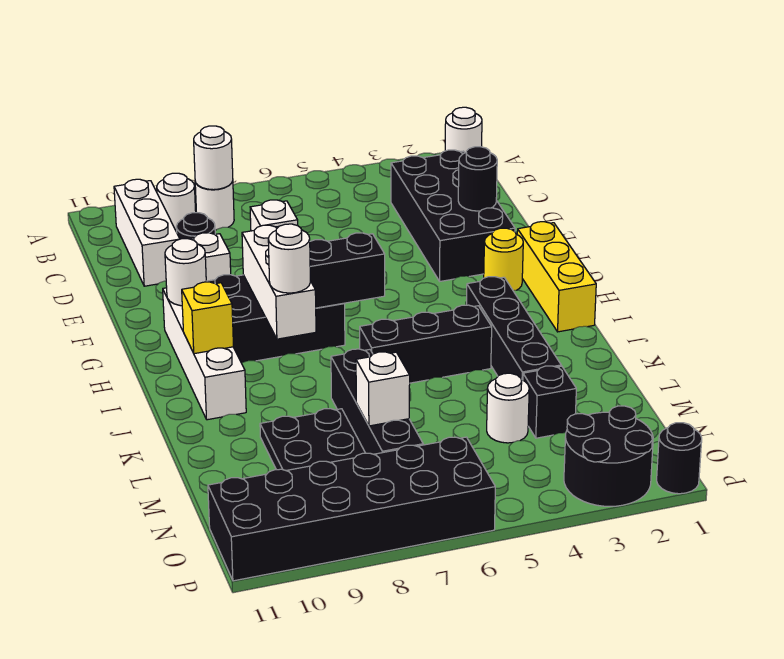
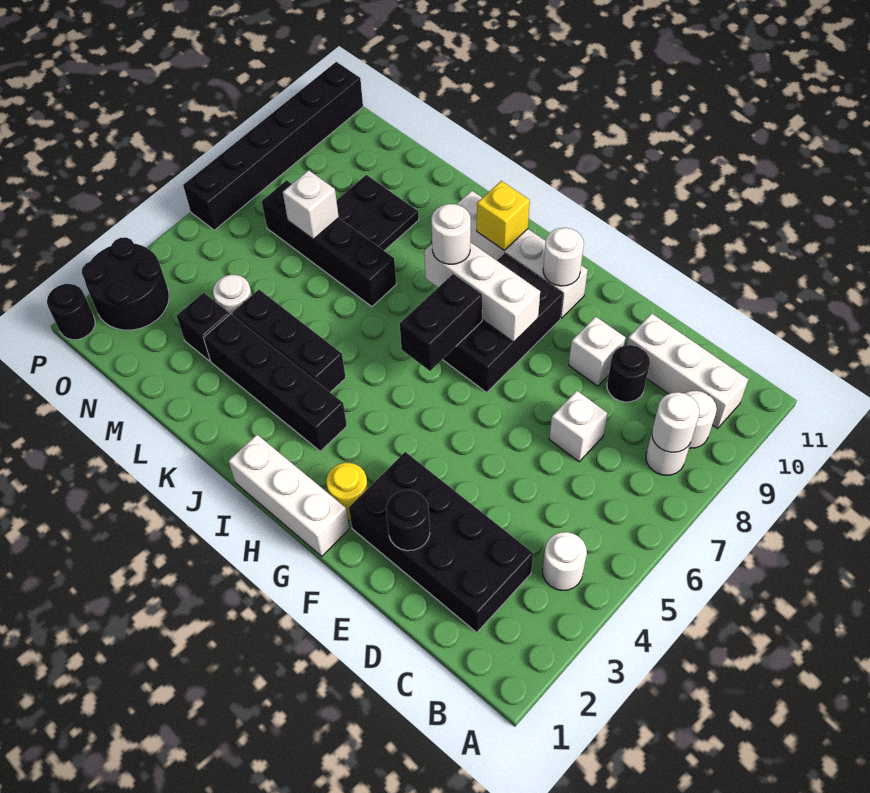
white 1x1 round brick [445,107,482,153] -> white 1x1 round brick moved to [542,532,587,590]
yellow 1x3 brick [517,222,596,332] -> white 1x3 brick [229,435,349,556]
black 1x3 brick [360,305,492,383] -> black 1x3 brick turned to [232,290,346,392]
black 2x6 brick [208,437,495,581] -> black 1x6 brick [183,62,363,230]

